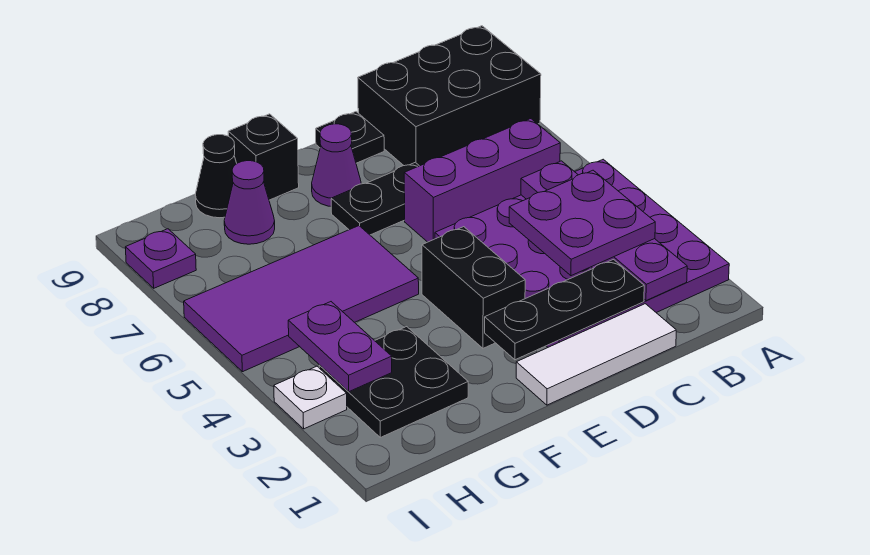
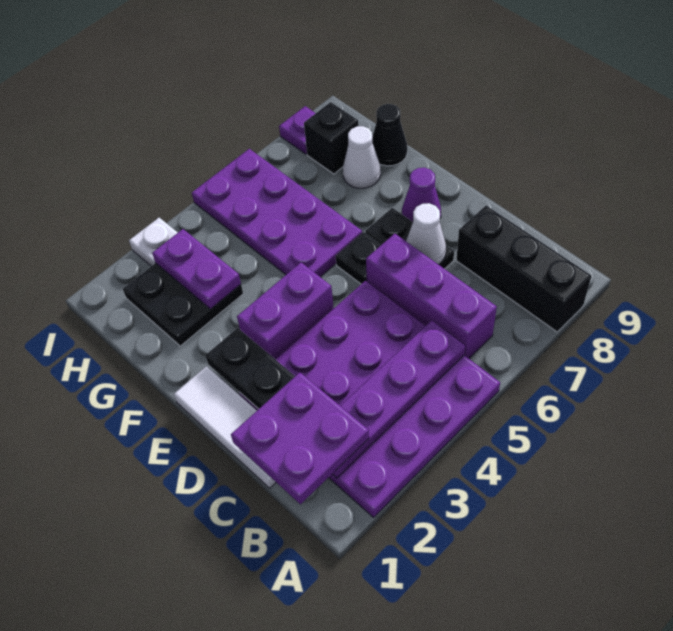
black 2x3 brick [358,26,541,166] -> black 1x3 brick [456,206,592,332]
purple 2x2 plate [509,170,655,276] -> purple 2x2 plate moved to [231,373,369,504]
none -> white 1x1 cone [406,203,446,264]
black 1x1 plate [316,112,384,163] -> black 1x1 plate moved to [336,232,381,284]
black 1x2 brick [422,227,525,348] -> purple 1x2 brick [237,263,334,360]
purple 2x4 tile [184,226,419,372] -> purple 2x4 plate [192,149,362,277]
black 1x1 brick [228,114,299,200] -> black 1x1 brick moved to [304,102,359,174]
purple 1x1 cone [224,161,275,244] -> white 1x1 cone [343,126,381,188]
purple 1x2 plate [288,302,392,392] -> purple 1x2 plate turned to [152,229,241,309]

